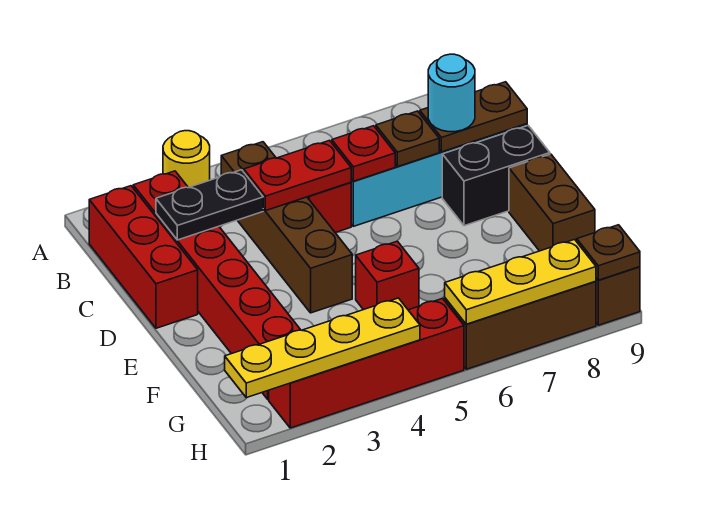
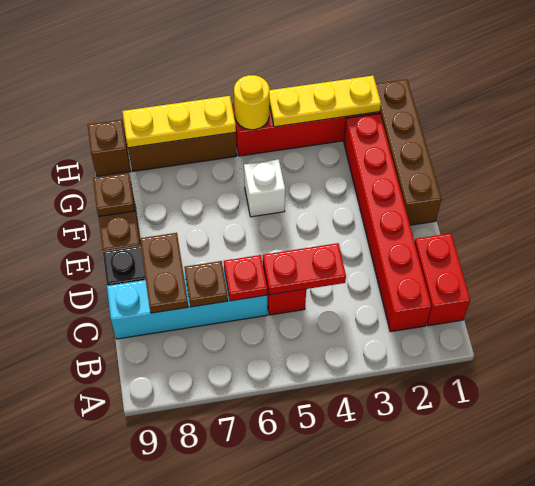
yellow 1x1 round brick [163,131,210,187] -> yellow 1x1 round brick moved to [234,75,269,130]
red 1x3 brick [89,186,198,328] -> red 1x2 brick [415,233,470,326]
brown 1x4 brick [221,142,352,313] -> brown 1x4 brick moved to [376,79,441,225]
black 1x2 plate [156,170,263,240] -> none
brown 1x2 plate [420,82,527,152] -> brown 1x2 plate turned to [140,233,188,313]
cyan 1x1 round brick [428,54,475,132] -> none
red 1x1 brick [356,241,419,310] -> white 1x1 brick [244,159,285,217]
yellow 1x4 plate [225,298,420,398] -> yellow 1x3 plate [269,76,381,127]
brown 1x1 plate [577,225,640,280] -> brown 1x1 plate moved to [93,173,135,216]

